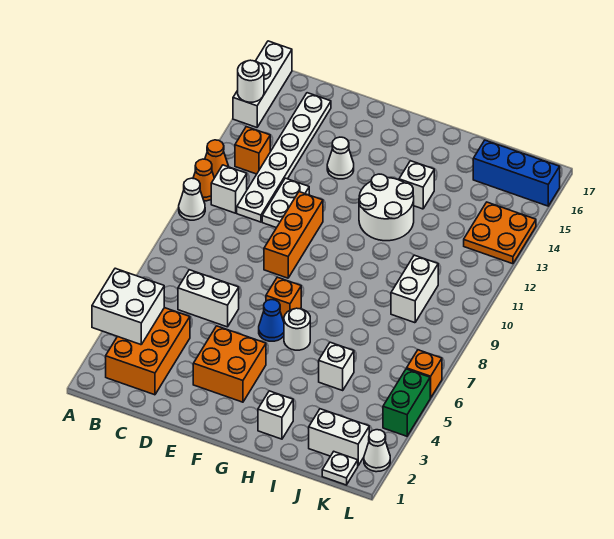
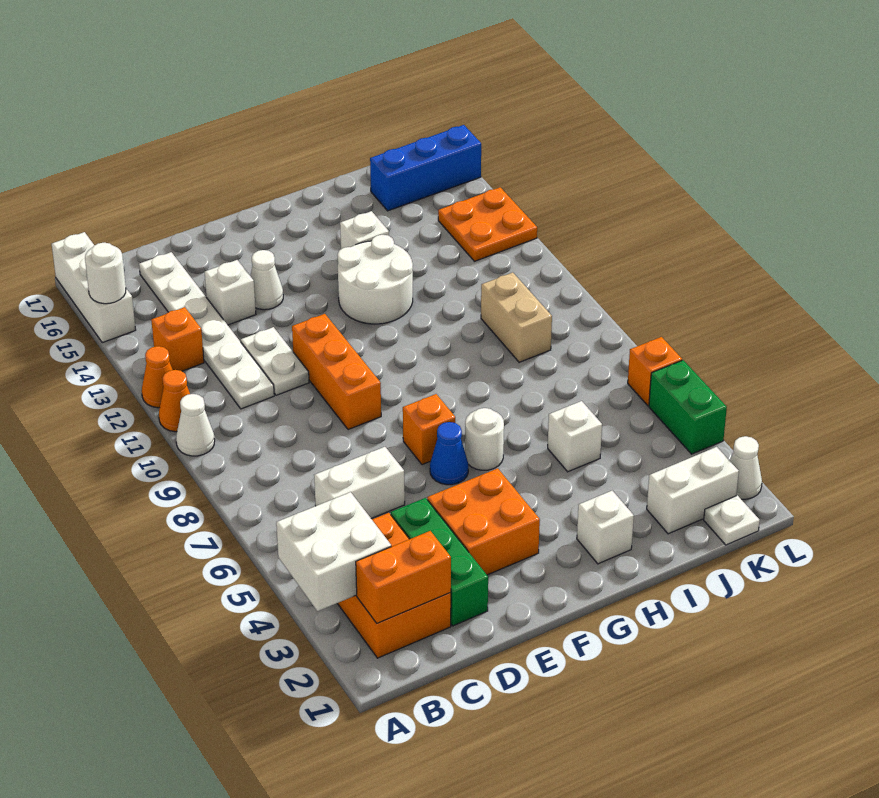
none -> orange 1x2 brick [356,531,451,623]
white 1x1 brick [211,165,247,213] -> white 1x1 brick moved to [205,260,256,325]
none -> green 1x3 brick [391,498,488,626]
white 1x2 brick [391,255,438,323] -> tan 1x2 brick [481,272,552,362]

